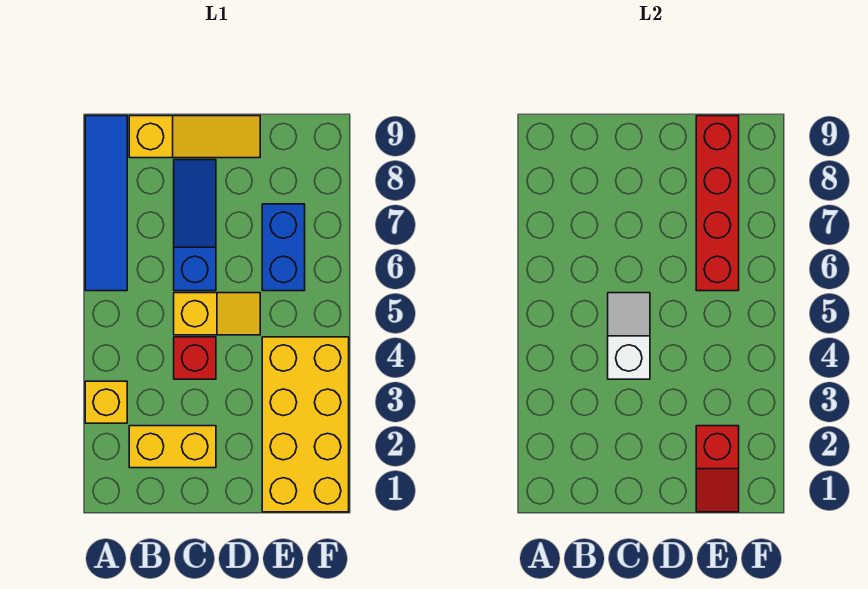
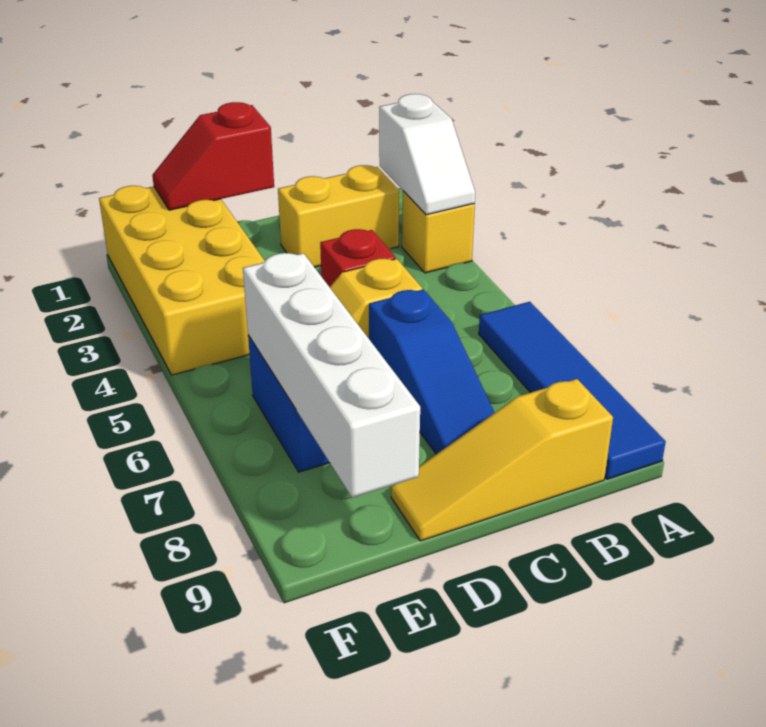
white 1x2 slope [608,293,650,379] -> white 1x2 slope moved to [379,94,475,215]
red 1x2 slope [696,426,739,512] -> red 1x2 slope turned to [152,102,274,210]
red 1x4 brick [696,116,739,291] -> white 1x4 brick [243,253,420,498]

